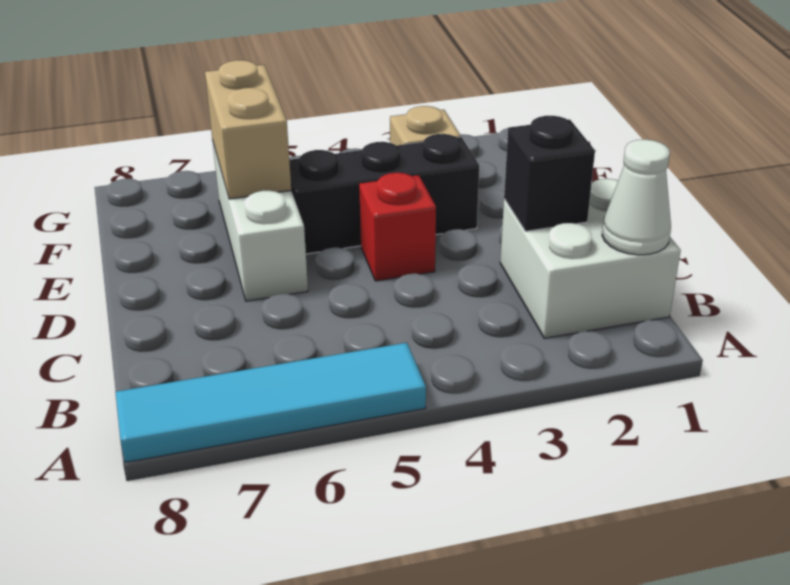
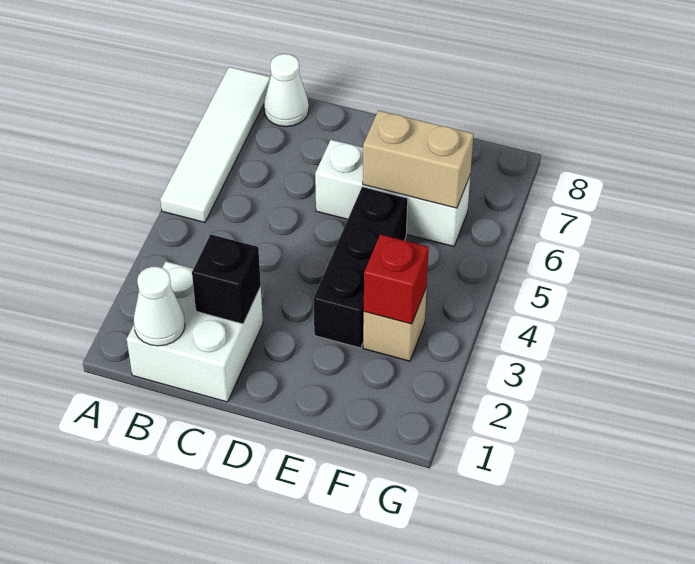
cyan 1x4 tile [115,343,426,463] -> white 1x4 tile [160,67,270,222]
none -> white 1x1 cone [264,54,309,127]
red 1x1 brick [359,173,436,281] -> red 1x1 brick moved to [364,234,429,324]

